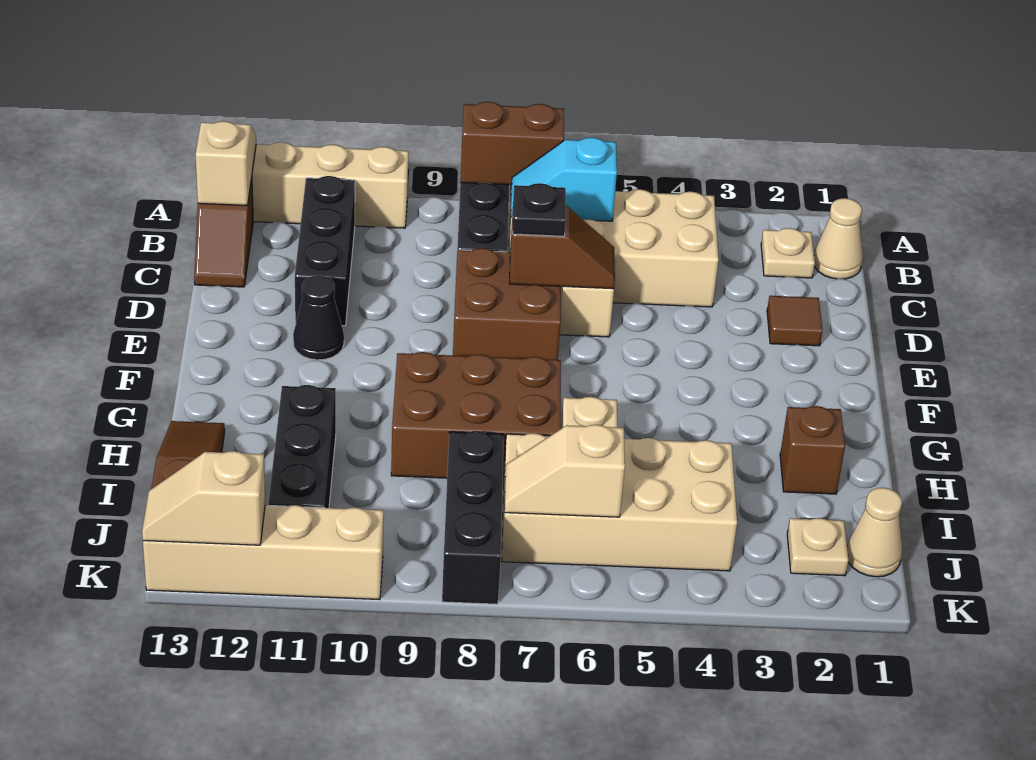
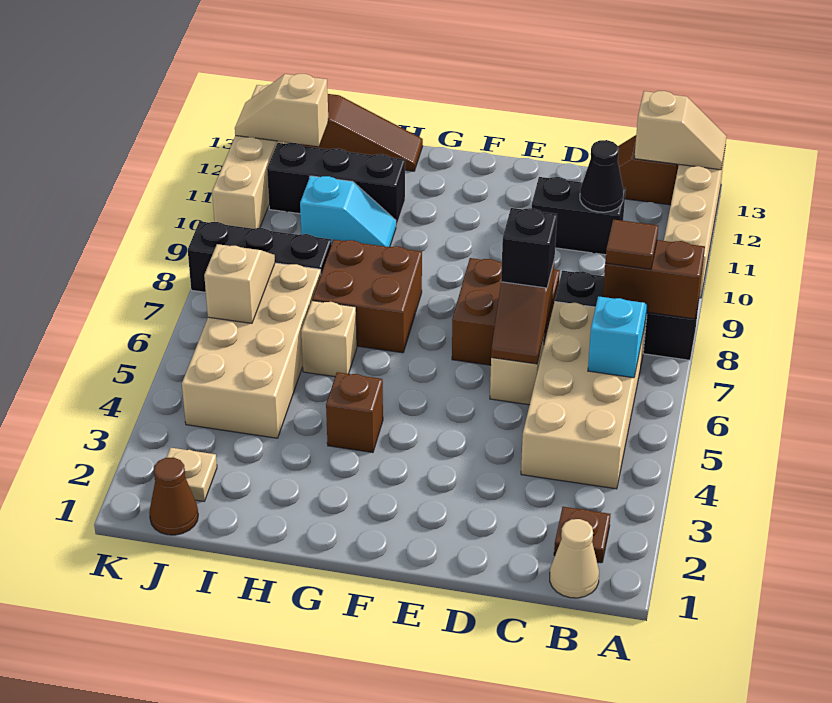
brown 1x2 brick [460,102,564,185] -> brown 1x2 brick turned to [603,240,705,319]
tan 1x1 plate [761,228,815,278] -> brown 1x1 plate [554,507,610,563]
black 1x3 brick [295,176,355,326] -> black 1x2 brick [532,177,626,255]
brown 1x1 tile [767,296,823,346] -> brown 1x1 tile moved to [605,219,658,269]
black 1x1 plate [512,183,566,236] -> black 1x1 brick [501,208,557,288]
black 1x1 cone [293,276,344,360] -> black 1x1 cone moved to [580,140,623,212]
brown 2x3 brick [391,352,561,481] -> brown 2x2 brick [312,240,422,353]
brown 1x1 brick [780,406,845,494] -> brown 1x1 brick moved to [326,372,383,453]
none -> cyan 1x2 slope [300,176,396,247]
tan 1x1 cone [847,488,902,577] -> brown 1x1 cone [149,458,198,535]
tan 1x2 slope [142,451,265,545] -> tan 1x2 slope turned to [235,74,328,146]

